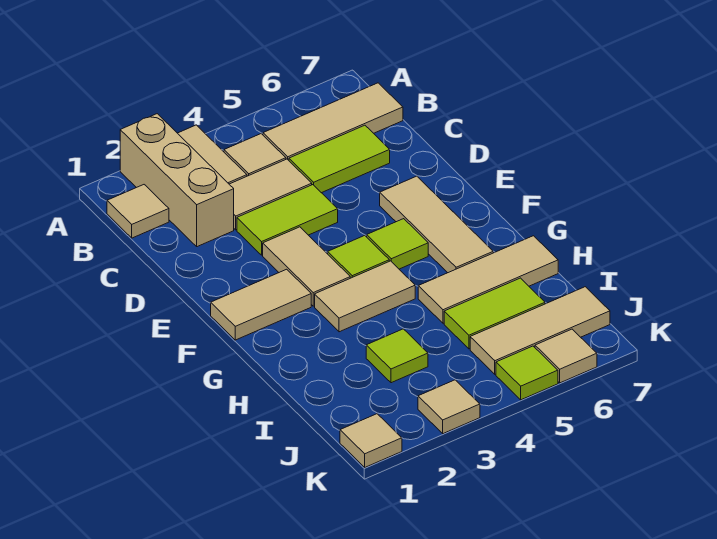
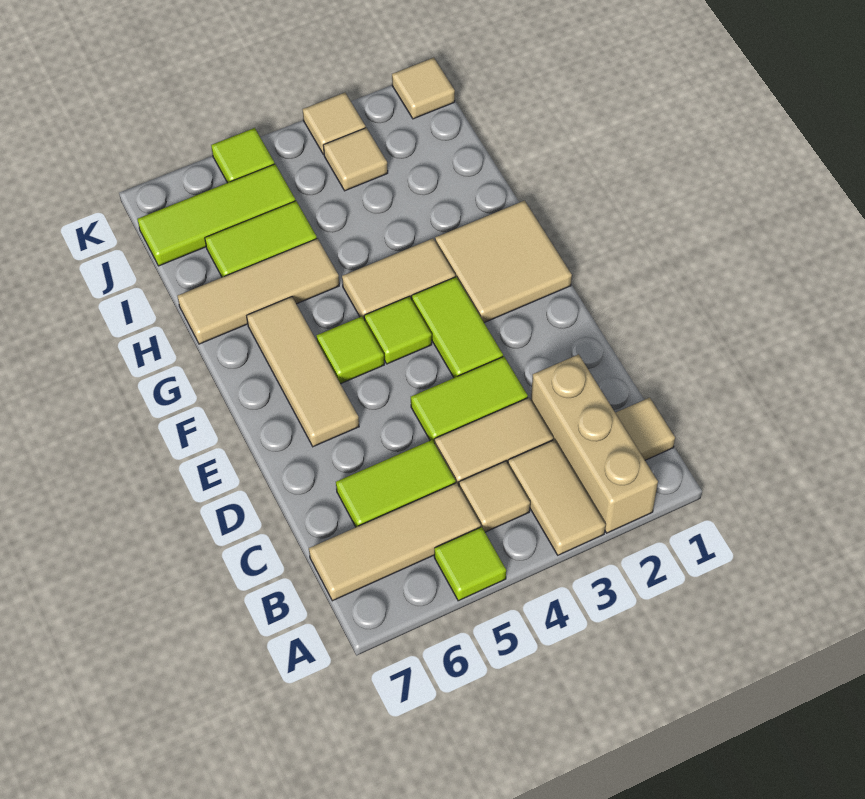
tan 1x2 tile [263,227,350,306] -> lime 1x2 tile [412,277,503,378]
tan 1x2 tile [211,269,311,340] -> tan 2x2 tile [435,201,572,323]
lime 1x1 tile [366,329,428,383] -> lime 1x1 tile moved to [434,527,506,601]
tan 1x3 tile [470,287,610,374] -> lime 1x3 tile [138,164,295,266]
tan 1x1 tile [535,329,597,383] -> tan 1x1 tile moved to [323,128,388,191]

